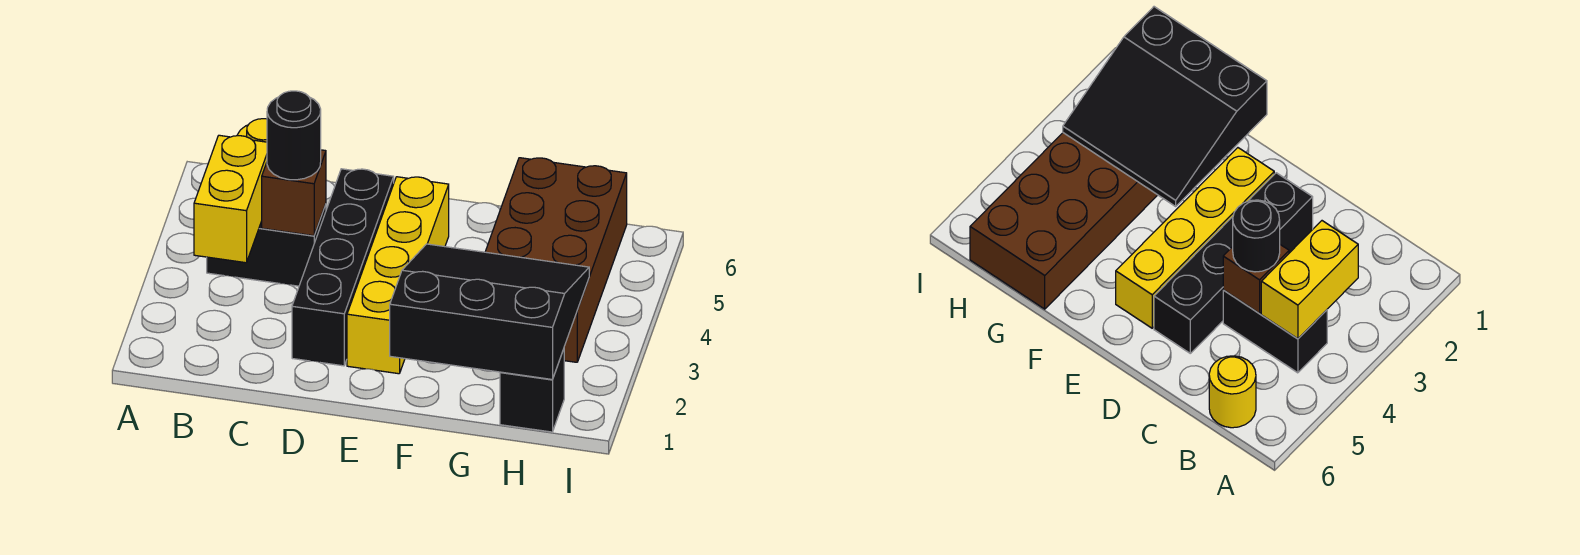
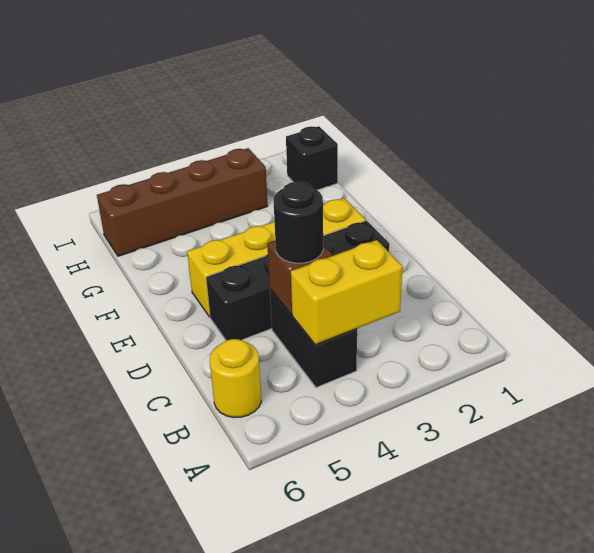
black 3x3 slope [390,244,589,380] -> none
brown 2x4 brick [485,158,627,362] -> brown 1x4 brick [97,148,268,256]

